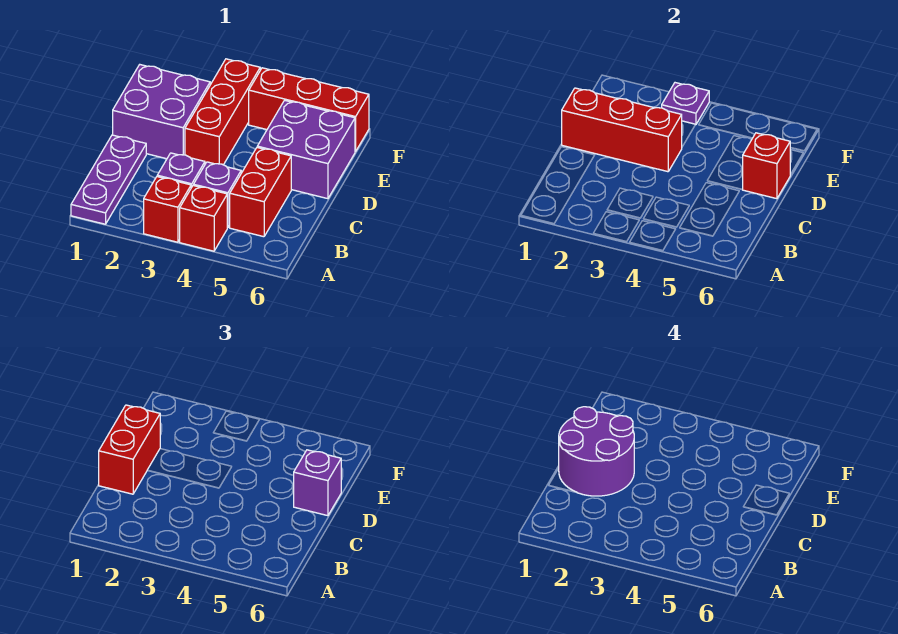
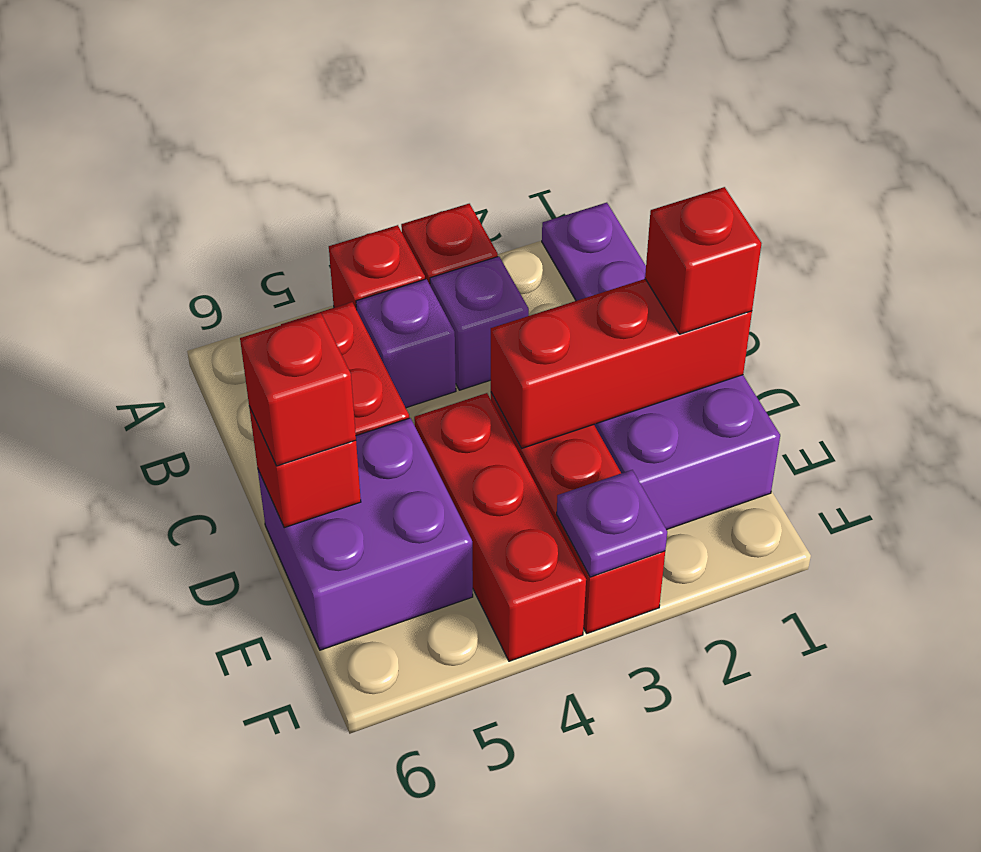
red 1x2 brick [99,405,160,494] -> red 1x1 brick [645,187,762,334]
purple 2x2 round brick [559,407,634,496] -> none
purple 1x1 brick [294,450,341,516] -> red 1x1 brick [240,313,356,466]
red 1x3 brick [249,68,369,152] -> red 1x3 brick turned to [414,393,586,661]

